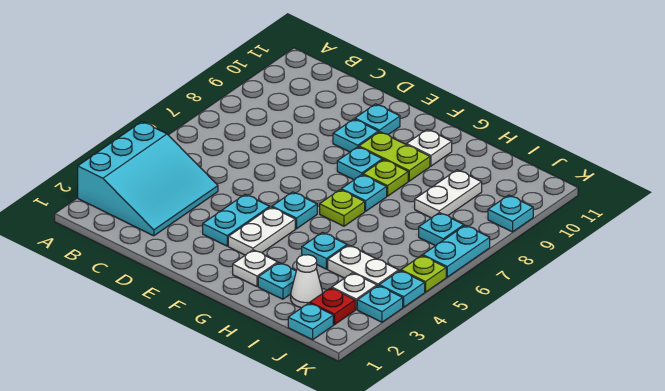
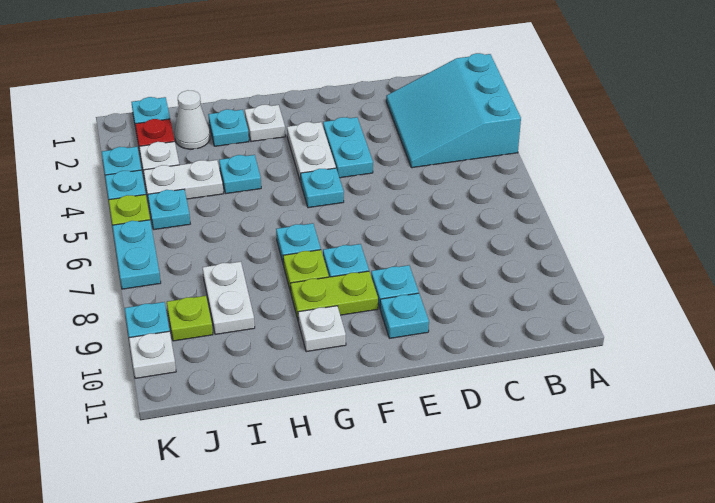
lime 1x1 plate [320,190,365,226] -> lime 1x1 plate moved to [167,296,213,341]
cyan 1x1 plate [419,213,464,246] -> cyan 1x1 plate moved to [148,189,190,230]
none -> white 1x1 plate [129,331,176,378]

